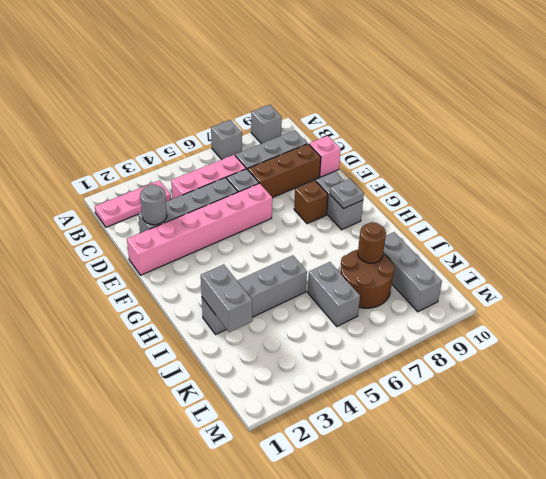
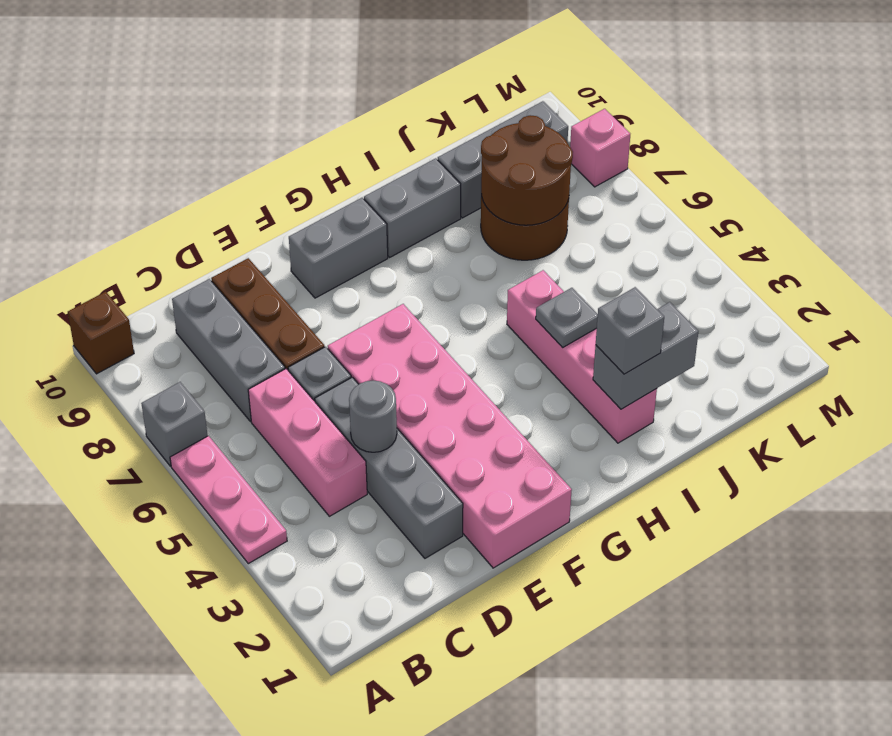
grey 1x1 brick [251,105,282,144] -> grey 1x1 brick moved to [596,287,664,374]
pink 1x3 plate [95,180,171,227] -> pink 1x3 plate moved to [170,436,287,564]
grey 1x1 round brick [140,184,167,225] -> grey 1x1 round brick moved to [349,380,397,452]
pink 1x1 brick [309,136,341,177] -> pink 1x1 brick moved to [570,109,630,187]
pink 1x6 brick [127,183,272,275] -> pink 2x6 brick [328,304,572,568]
brown 1x1 brick [294,180,328,224] -> brown 1x1 brick moved to [68,292,134,374]
grey 1x1 plate [330,179,364,209] -> grey 1x1 plate moved to [536,288,598,348]
grey 1x4 brick [202,255,307,335] -> pink 1x4 brick [507,270,657,443]
grey 1x2 brick [307,262,360,326] -> grey 1x2 brick moved to [364,158,461,257]
brown 1x1 round brick [358,222,386,263] -> brown 2x2 round brick [481,115,573,225]

